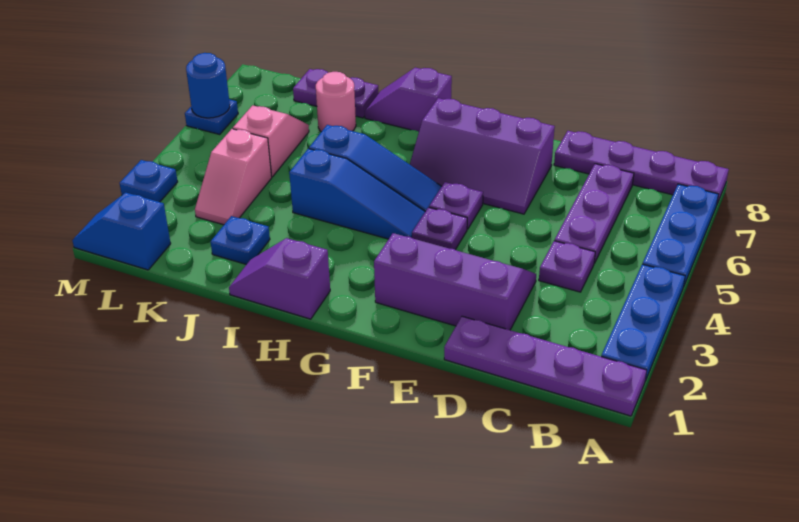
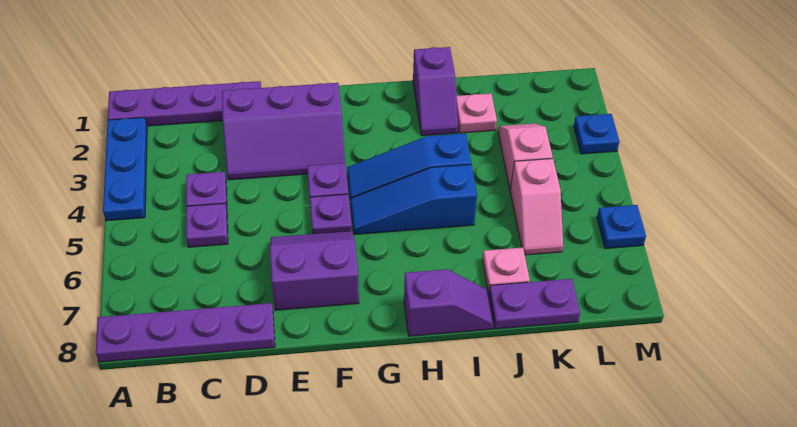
blue 1x3 plate [643,184,719,287] -> none
purple 1x3 plate [555,164,634,263] -> purple 1x1 plate [186,203,228,247]
purple 2x3 slope [410,98,555,214] -> purple 2x2 slope [270,231,359,310]
purple 1x2 slope [229,238,330,319] -> purple 1x2 slope turned to [413,47,458,136]
blue 1x1 plate [211,216,270,264] -> pink 1x1 plate [456,93,497,133]
pink 1x1 round brick [316,72,356,132] -> pink 1x1 plate [482,247,530,293]
blue 1x2 slope [72,193,171,270] -> none
blue 1x1 round brick [186,53,230,118] -> none

